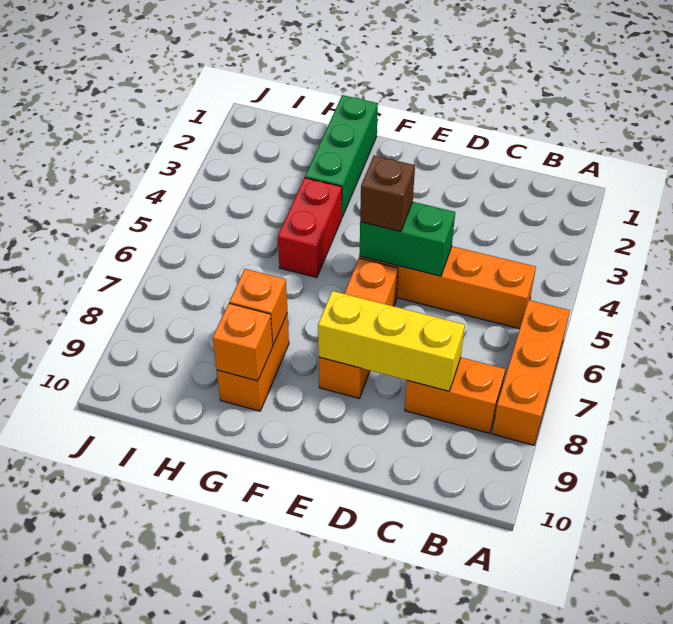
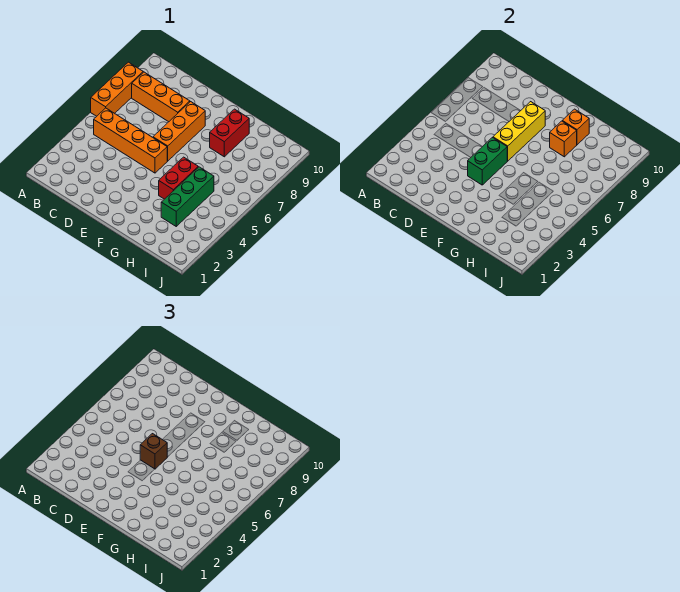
orange 1x2 brick [405,357,505,433] -> orange 1x3 brick [132,72,190,122]
yellow 1x3 brick [318,291,465,391] -> yellow 1x3 brick turned to [493,102,545,161]
green 1x2 brick [359,202,455,276] -> green 1x2 brick turned to [468,138,507,185]
green 1x3 brick [305,95,378,217] -> green 1x3 brick moved to [161,167,214,226]
orange 1x2 brick [217,313,289,411] -> red 1x2 brick [210,109,249,157]

